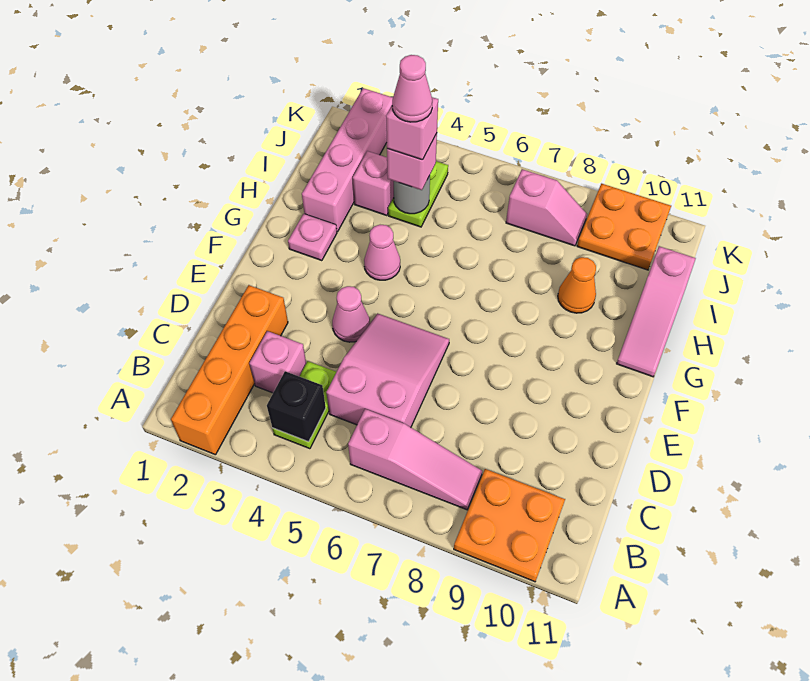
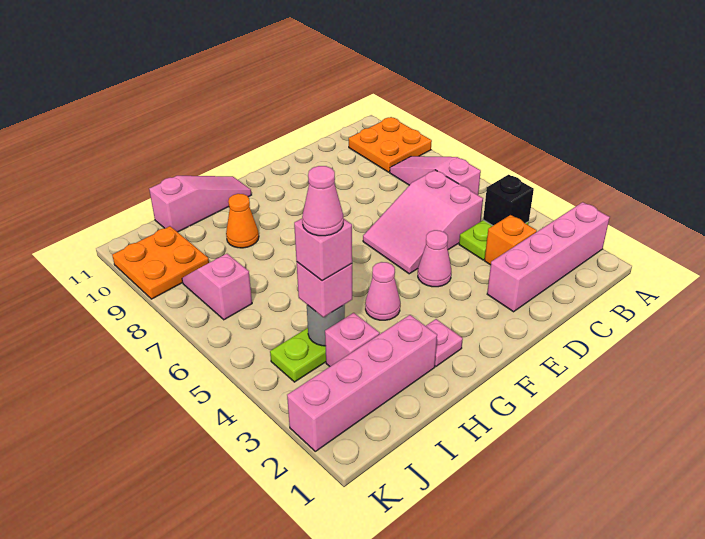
orange 1x4 brick [171,285,288,455] -> pink 1x4 brick [487,202,610,312]
pink 1x1 brick [249,331,306,393] -> orange 1x1 brick [484,215,537,265]

